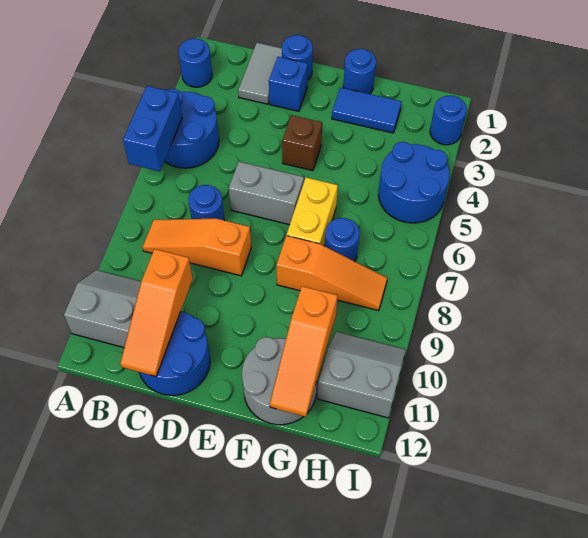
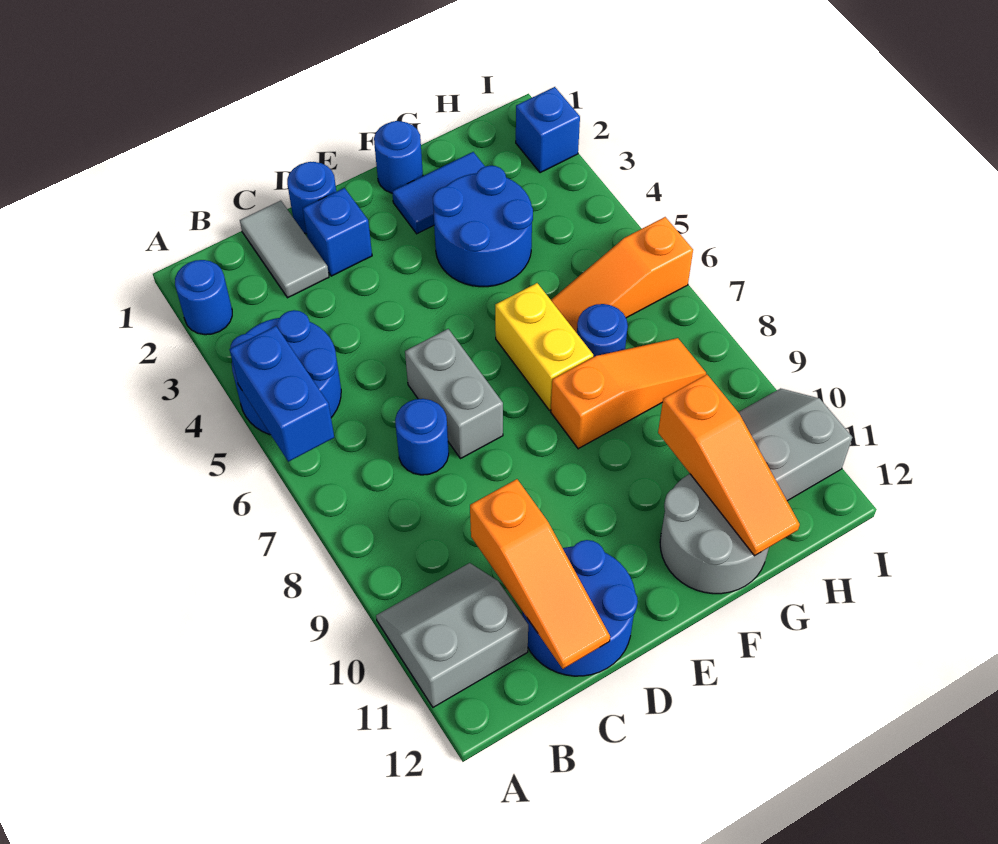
orange 1x3 slope [142,219,251,276] -> orange 1x3 slope moved to [551,217,693,333]
grey 1x2 brick [229,162,304,225] -> grey 1x2 brick turned to [405,329,503,459]
brown 1x1 brick [282,115,322,171] -> none
blue 2x2 round brick [378,142,450,223] -> blue 2x2 round brick moved to [433,166,533,287]
blue 1x1 round brick [430,96,467,145] -> blue 1x1 brick [516,87,580,173]

